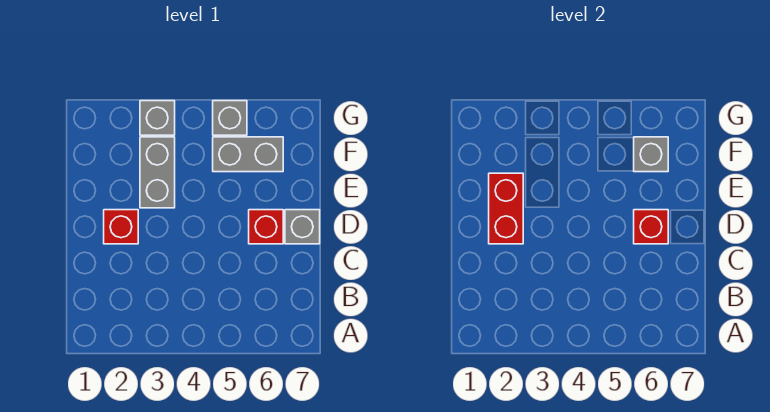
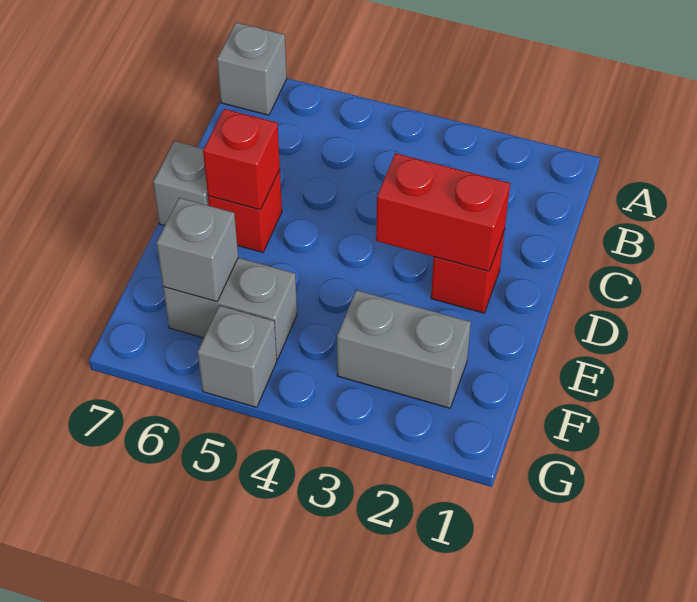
red 1x2 brick [489,173,523,244] -> red 1x2 brick turned to [376,153,510,271]
grey 1x2 brick [140,137,175,208] -> grey 1x2 brick turned to [337,290,471,408]
grey 1x1 brick [140,101,175,135] -> grey 1x1 brick moved to [217,23,287,115]

